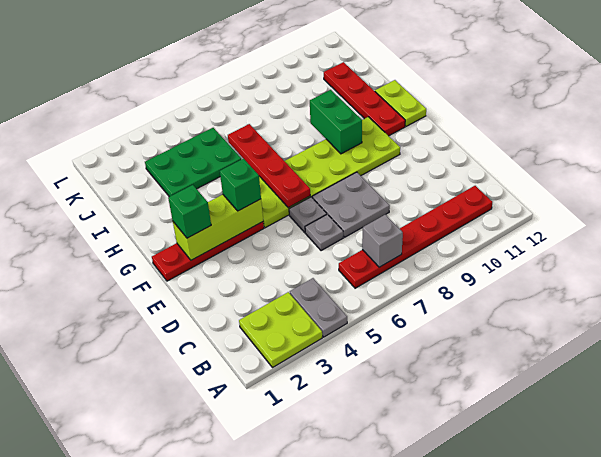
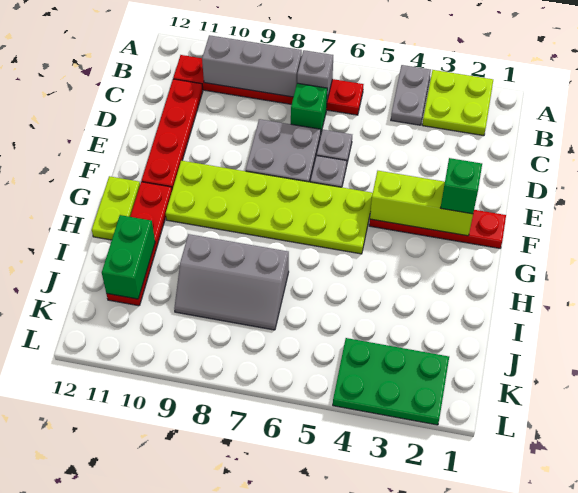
none -> grey 1x3 brick [202,35,302,97]
green 1x1 brick [220,158,261,211] -> green 1x1 brick moved to [291,83,327,132]
red 1x4 plate [228,124,310,208] -> red 1x4 plate moved to [142,79,203,190]
green 1x2 brick [310,90,362,154] -> green 1x2 brick moved to [102,215,155,299]
green 2x3 plate [145,128,241,197] -> green 2x3 plate moved to [333,338,449,425]
none -> grey 2x3 slope [174,234,289,330]

